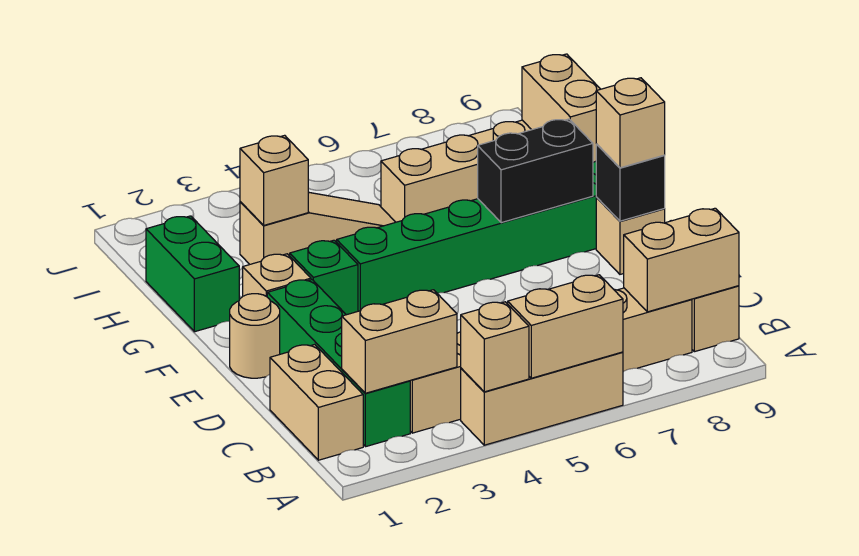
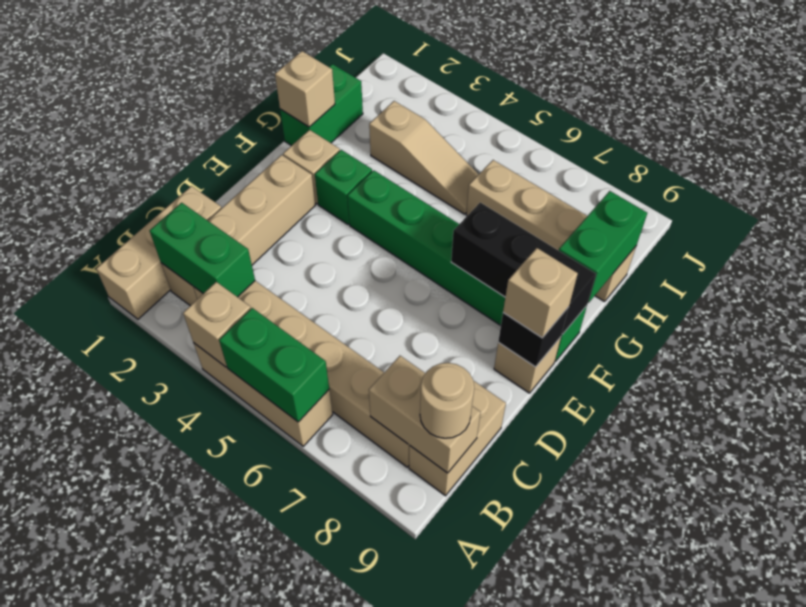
tan 1x2 brick [508,275,623,378] -> green 1x2 brick [219,308,329,422]
tan 1x2 brick [270,344,363,460] -> tan 1x3 brick [96,186,221,319]
green 1x4 brick [267,280,410,447] -> tan 1x4 brick [161,155,315,306]
tan 1x2 brick [342,290,457,393] -> green 1x2 brick [149,203,255,297]
tan 1x1 round brick [230,294,280,378] -> tan 1x1 round brick moved to [420,363,474,438]
black 1x2 brick [478,119,593,223] -> black 1x3 brick [451,202,596,334]
tan 1x2 brick [522,54,600,162] -> green 1x2 brick [559,191,647,303]
tan 1x1 brick [240,135,308,225] -> tan 1x1 brick moved to [275,51,335,127]

